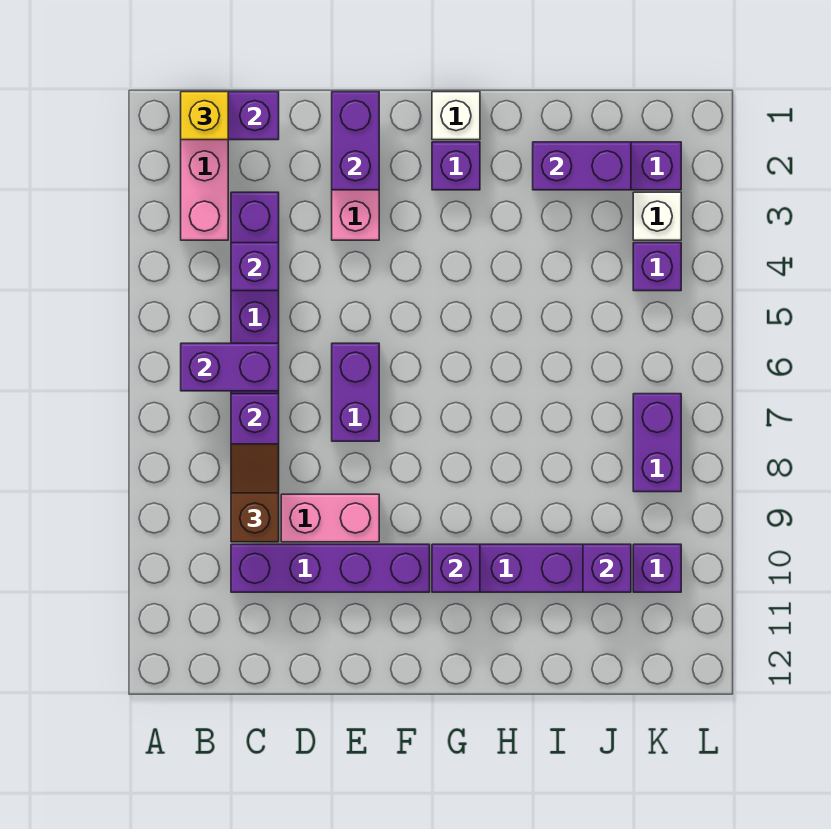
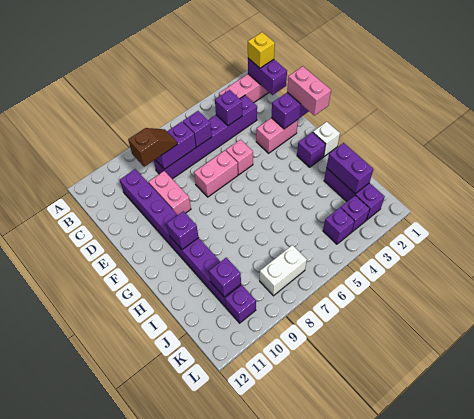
purple 1x2 brick [181,343,279,391] -> purple 1x1 brick [183,111,212,147]
none -> pink 1x2 brick [287,66,331,116]
none -> pink 1x1 brick [226,140,253,175]
purple 1x2 brick [332,343,379,441] -> pink 1x2 brick [194,151,238,197]
white 1x1 brick [633,192,681,240] -> purple 1x1 brick [341,195,370,232]
purple 1x2 brick [633,394,681,492] -> white 1x2 brick [260,245,307,296]

